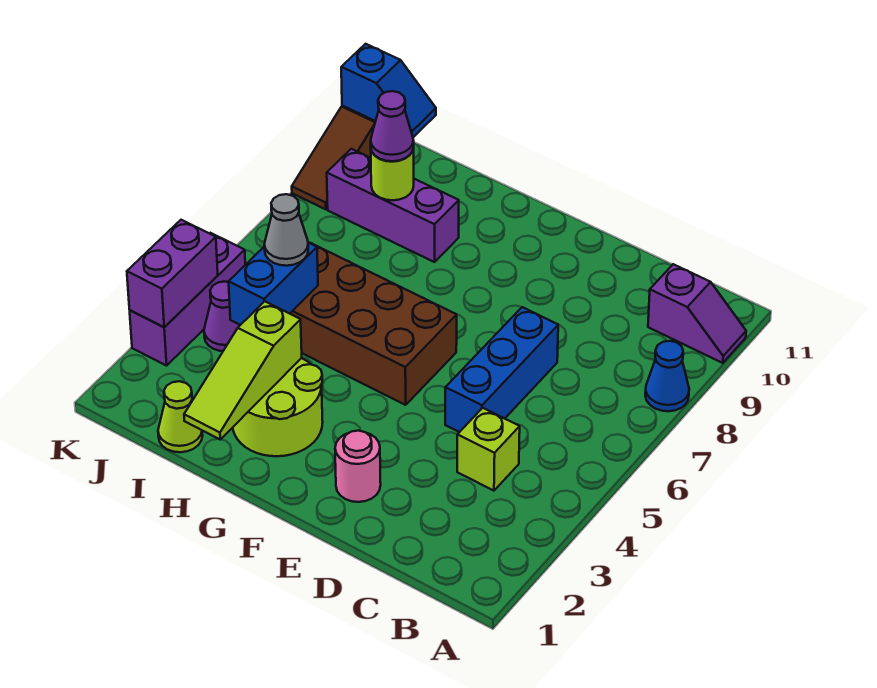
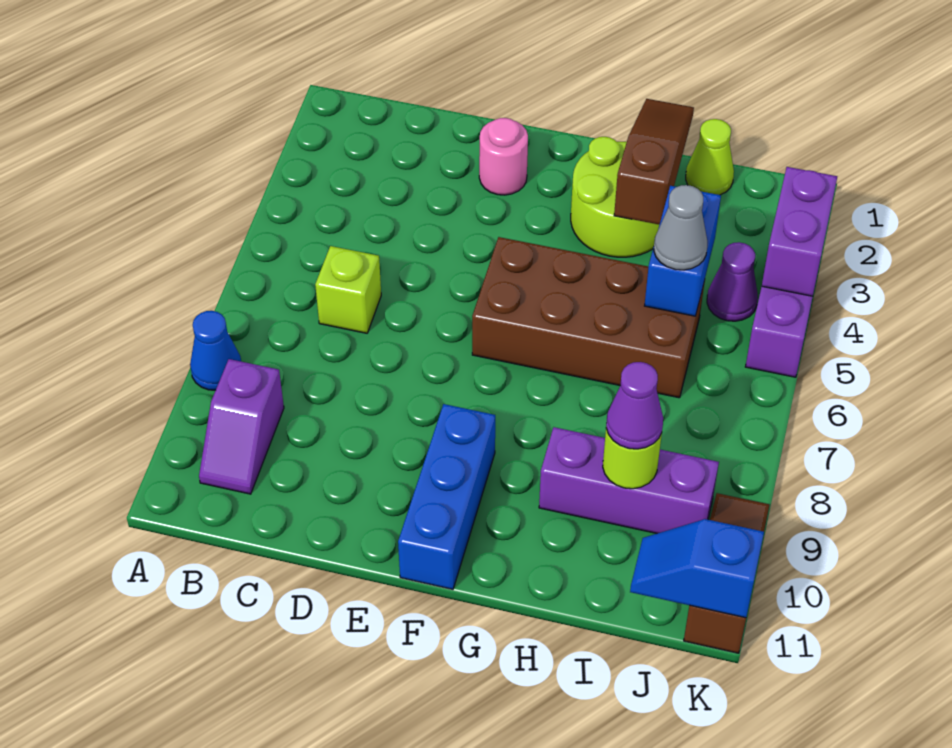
purple 1x2 slope [648,264,746,363] -> purple 1x2 slope turned to [199,359,284,494]
lime 1x1 brick [457,408,520,491] -> lime 1x1 brick moved to [315,246,381,333]
blue 1x3 brick [445,307,558,432] -> blue 1x3 brick moved to [398,404,495,589]
lime 1x3 slope [184,301,302,439] -> brown 1x3 slope [614,99,694,225]

